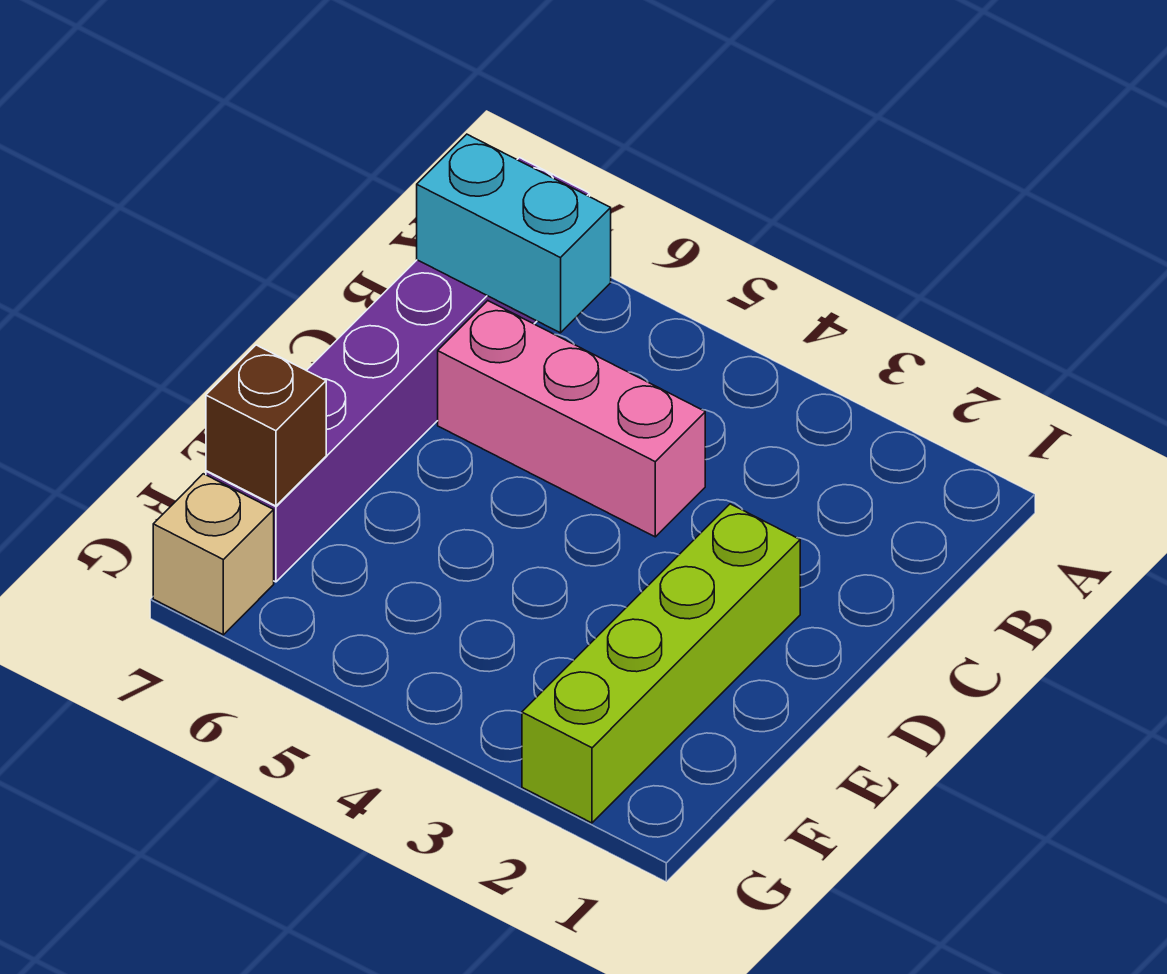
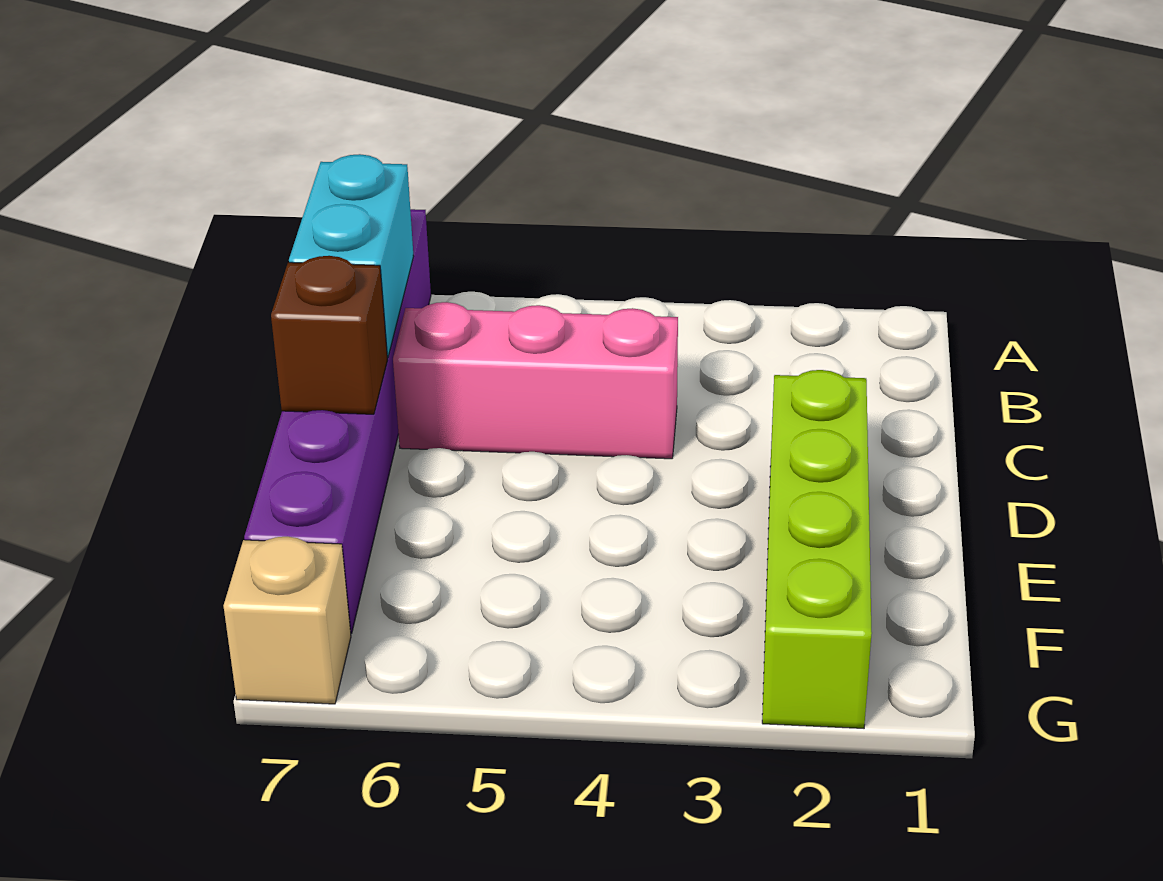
cyan 1x2 brick [417,134,611,333] -> cyan 1x2 brick turned to [289,154,414,358]
brown 1x1 brick [206,345,326,506] -> brown 1x1 brick moved to [271,256,388,414]

